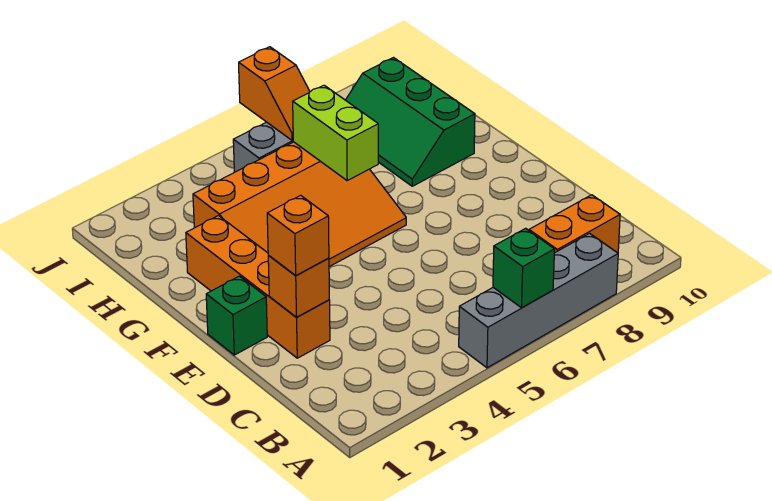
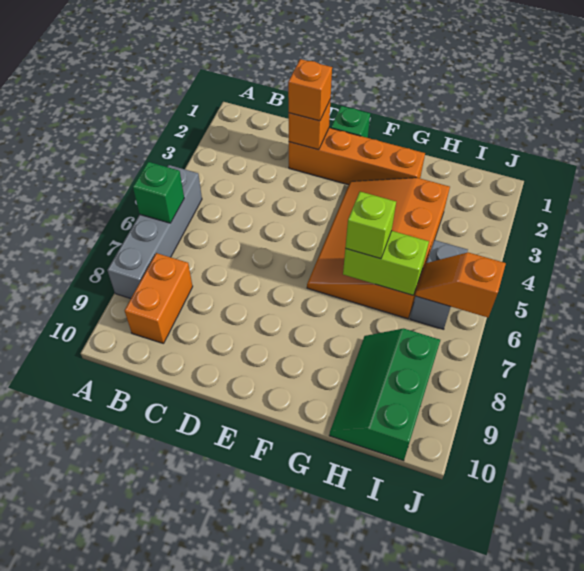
none -> lime 1x1 brick [345,192,396,259]
green 2x3 slope [346,58,475,186] -> green 2x3 slope turned to [329,329,440,461]

